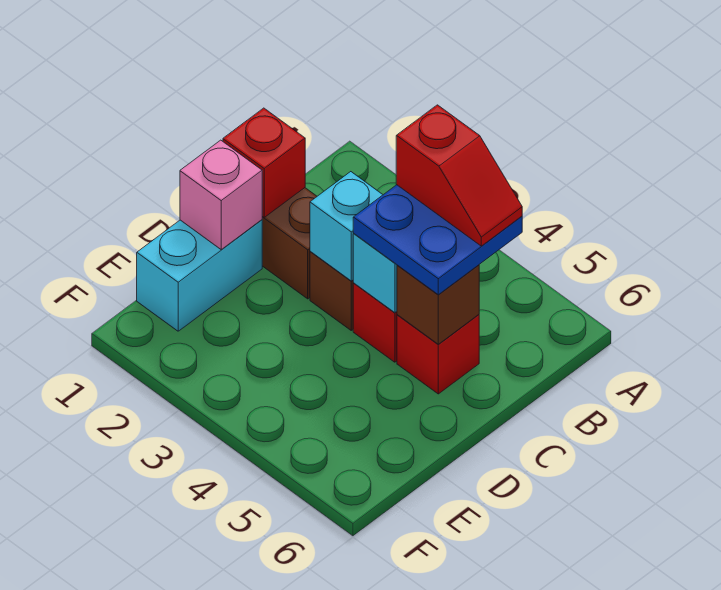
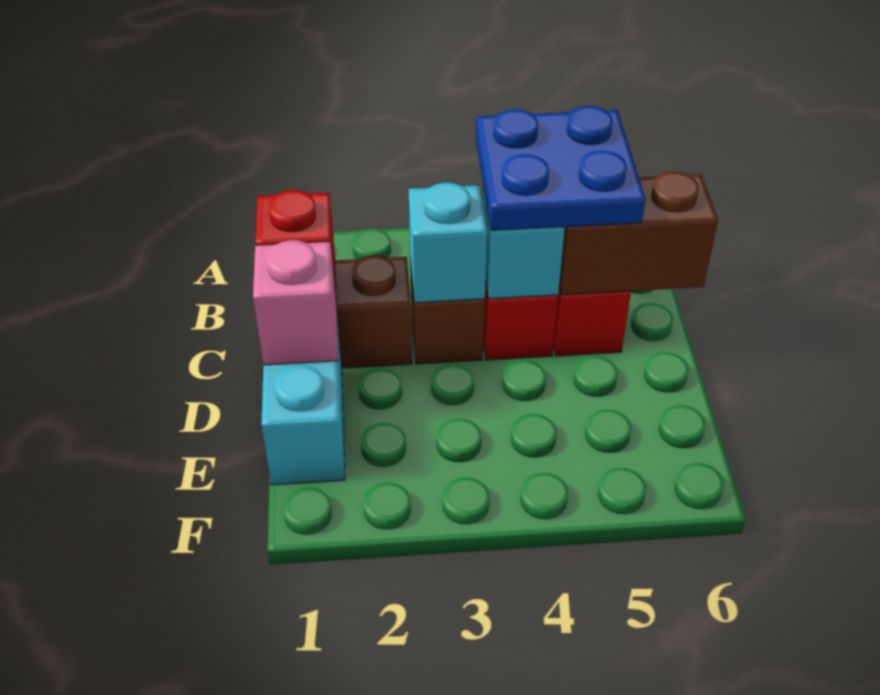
red 1x2 slope [396,105,522,246] -> none
brown 1x1 brick [397,265,479,344] -> brown 1x2 brick [559,171,718,295]

